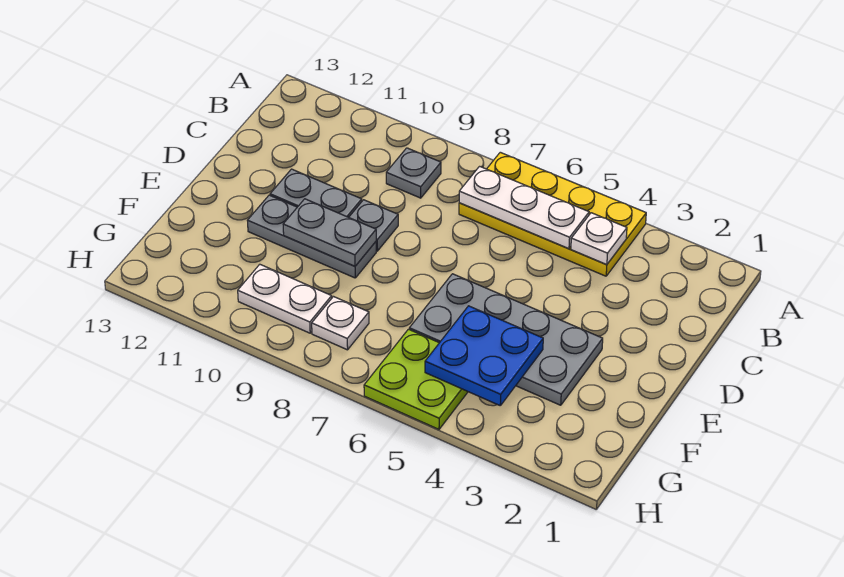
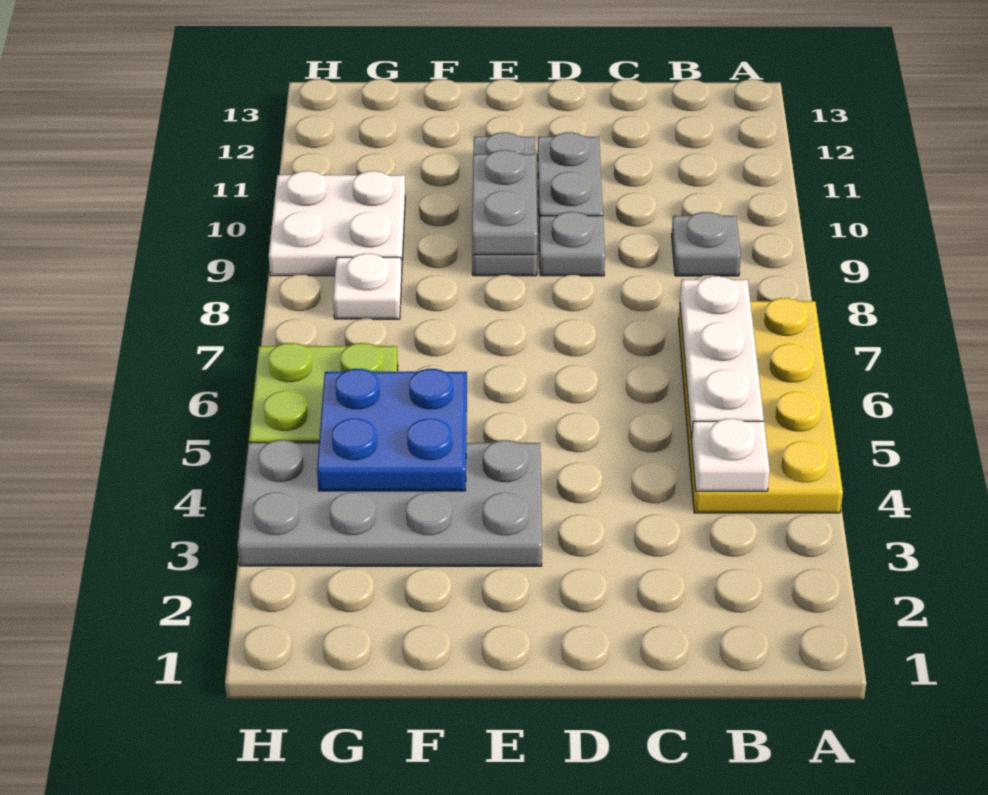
grey 2x4 plate [409,274,603,405] -> grey 2x4 plate turned to [237,440,542,566]
white 1x2 plate [238,264,332,333] -> white 2x2 plate [269,171,405,276]

